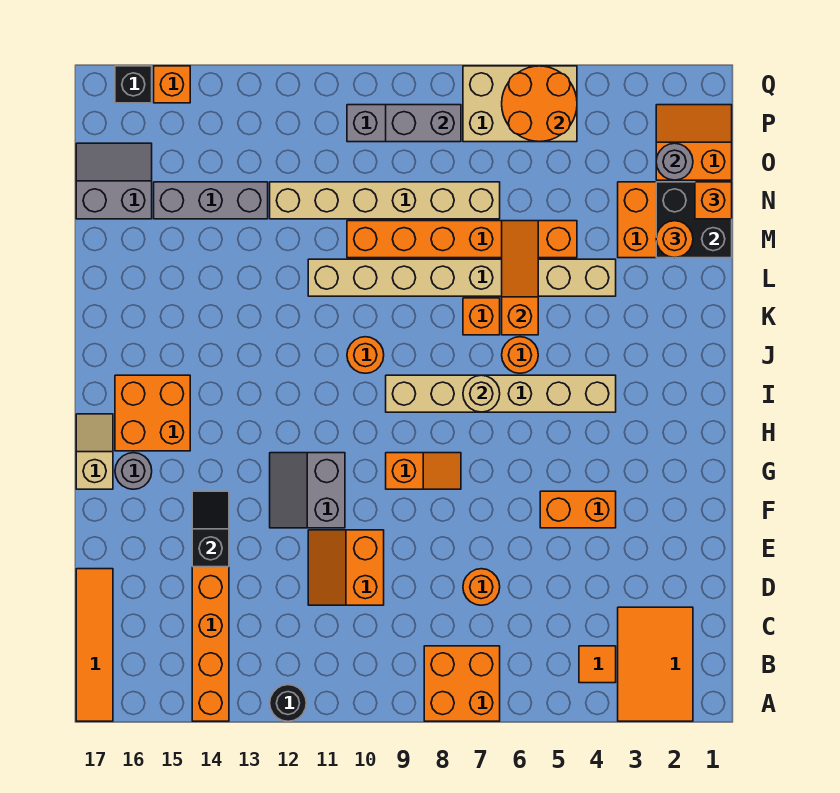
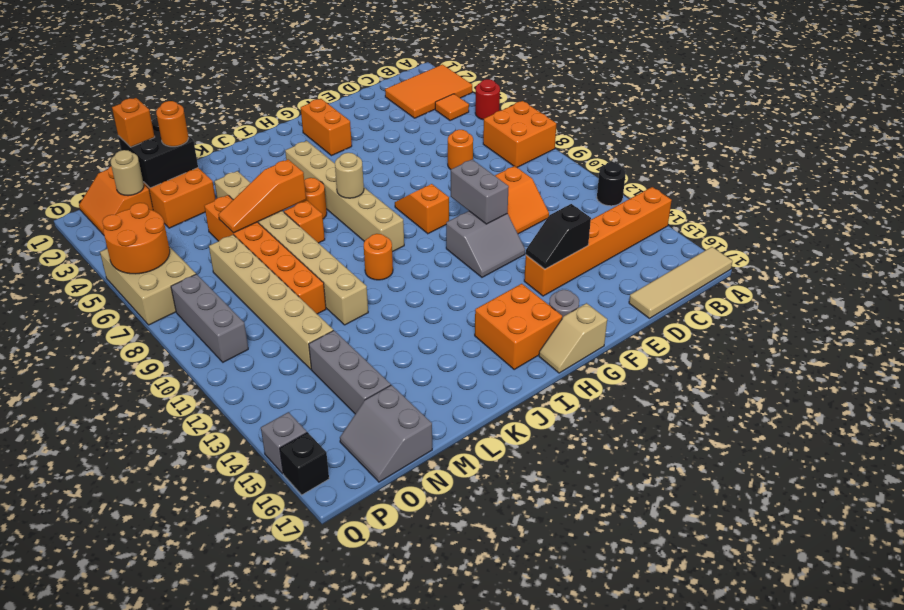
none -> red 1x1 round brick [475,79,500,120]
orange 1x4 tile [76,569,113,721] -> tan 1x4 tile [629,247,733,318]
orange 1x2 brick [540,491,616,528] -> orange 1x2 brick moved to [301,99,352,156]
grey 1x1 round brick [656,143,693,180] -> tan 1x1 round brick [111,150,144,196]
grey 1x2 brick [386,105,461,142] -> grey 1x2 brick moved to [451,160,509,224]
orange 1x1 brick [154,66,190,103] -> grey 1x1 brick [261,412,307,474]

